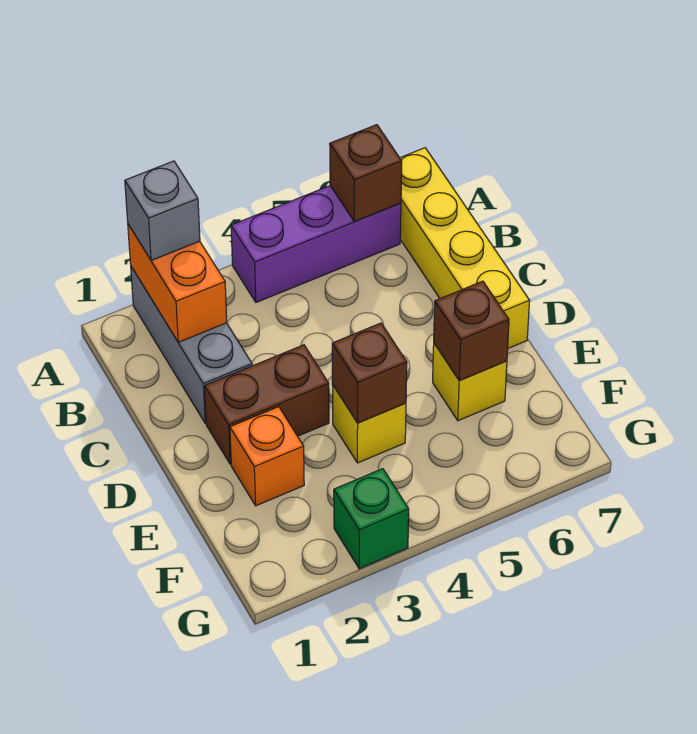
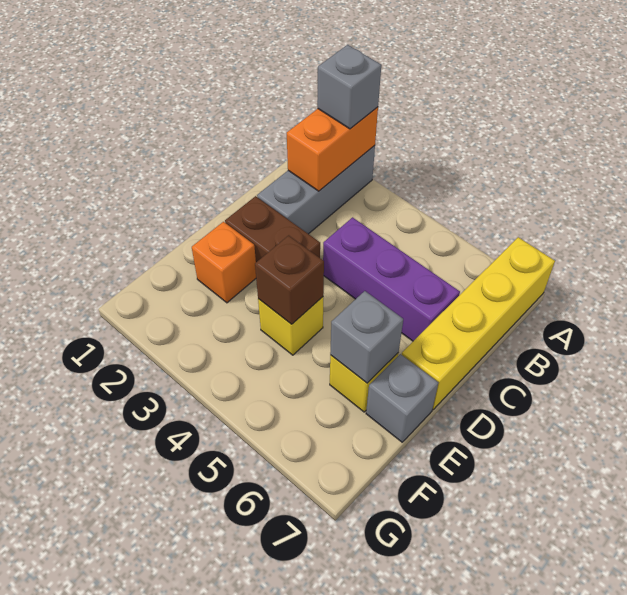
purple 1x3 brick [231,186,401,302] -> purple 1x3 brick moved to [323,217,460,341]
brown 1x1 brick [330,125,402,221] -> none
brown 1x1 brick [434,281,509,381] -> grey 1x1 brick [330,291,403,383]
none -> grey 1x1 brick [366,354,439,442]
green 1x1 brick [334,469,409,569] -> none

